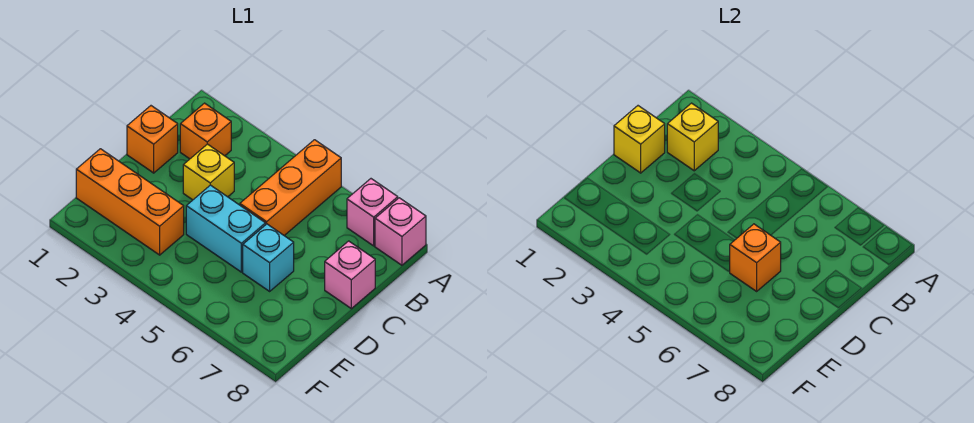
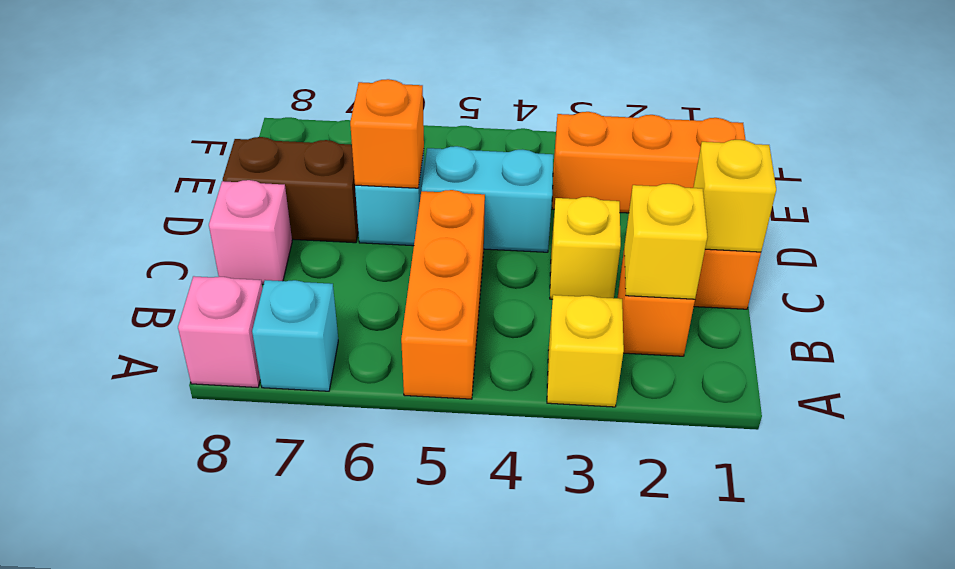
none -> yellow 1x1 brick [547,295,624,407]
pink 1x1 brick [347,179,398,246] -> cyan 1x1 brick [252,280,338,391]
none -> brown 1x2 brick [223,137,358,243]

